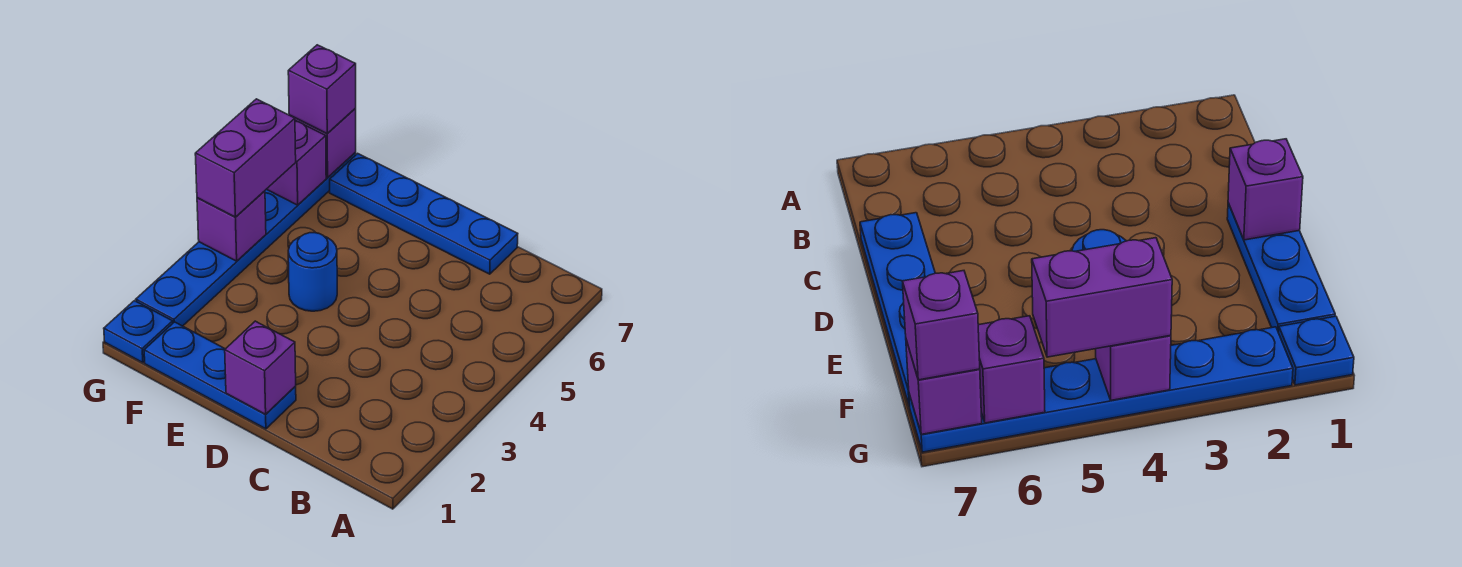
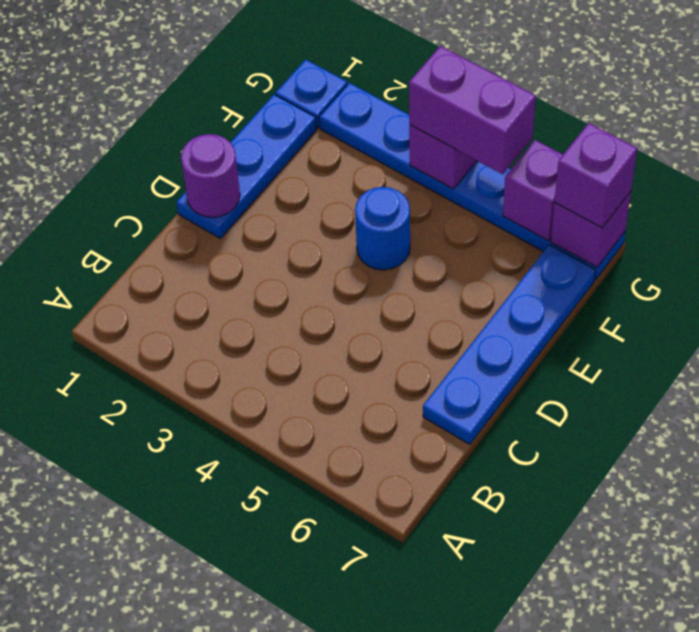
purple 1x1 brick [225,321,296,414] -> purple 1x1 round brick [181,134,240,217]

